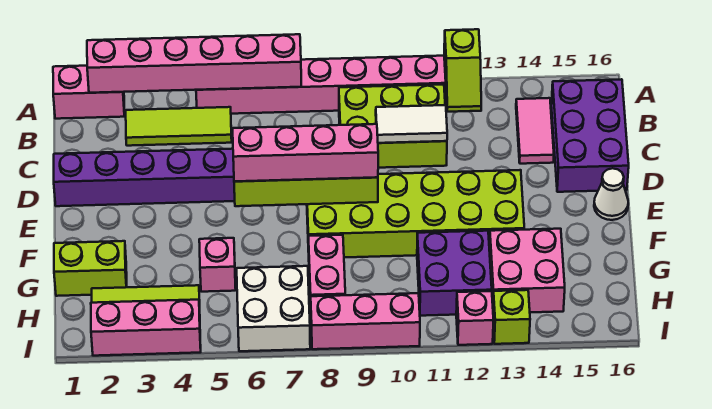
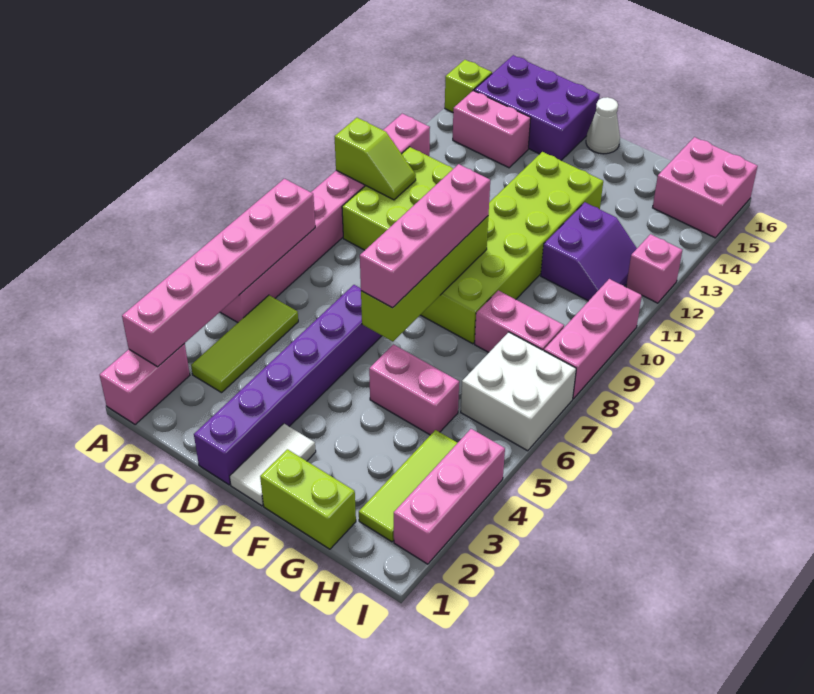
lime 1x2 slope [444,29,481,112] -> lime 1x2 slope moved to [335,118,416,200]
pink 1x2 tile [516,98,554,164] -> pink 1x2 brick [453,91,531,168]
white 1x2 tile [376,105,447,143] -> white 1x2 tile moved to [230,424,316,506]
lime 1x2 brick [54,241,127,296] -> lime 1x2 brick turned to [260,449,356,549]
pink 1x1 brick [199,238,236,292] -> pink 1x2 brick [369,344,459,435]
purple 2x2 brick [417,231,492,316] -> purple 2x2 slope [541,202,637,301]
pink 2x2 brick [489,229,565,312] -> pink 2x2 brick moved to [653,137,758,238]
lime 1x1 brick [493,290,530,344] -> lime 1x1 brick moved to [445,60,492,112]

